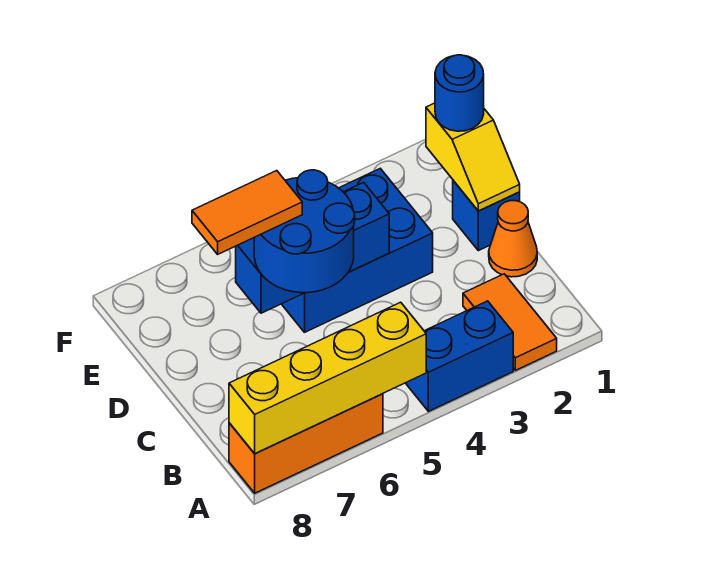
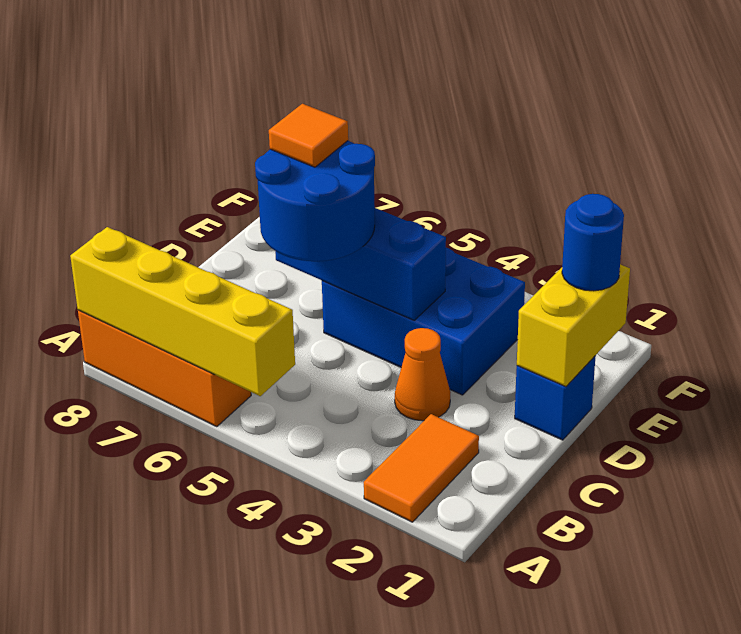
blue 1x2 brick [406,301,513,411] -> none
orange 1x1 cone [489,201,537,277] -> orange 1x1 cone moved to [395,328,450,421]
yellow 1x2 slope [426,103,520,211] -> yellow 1x2 brick [517,265,630,387]
orange 1x2 tile [192,171,302,254] -> orange 1x1 tile [269,104,348,167]

